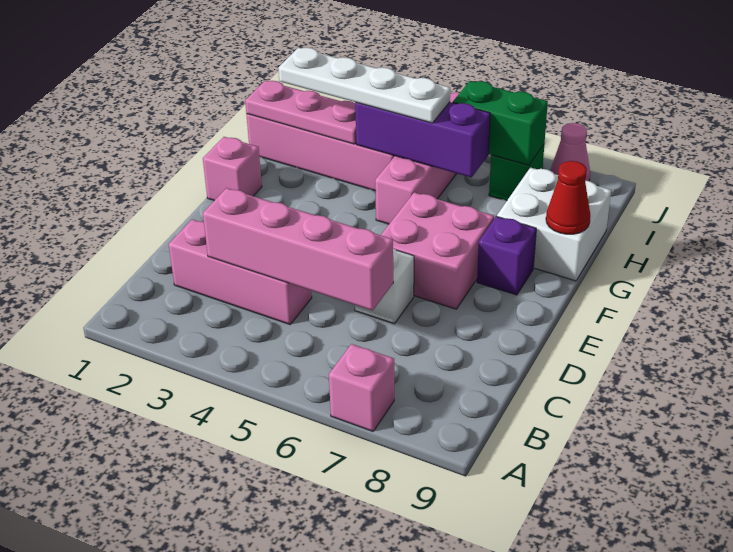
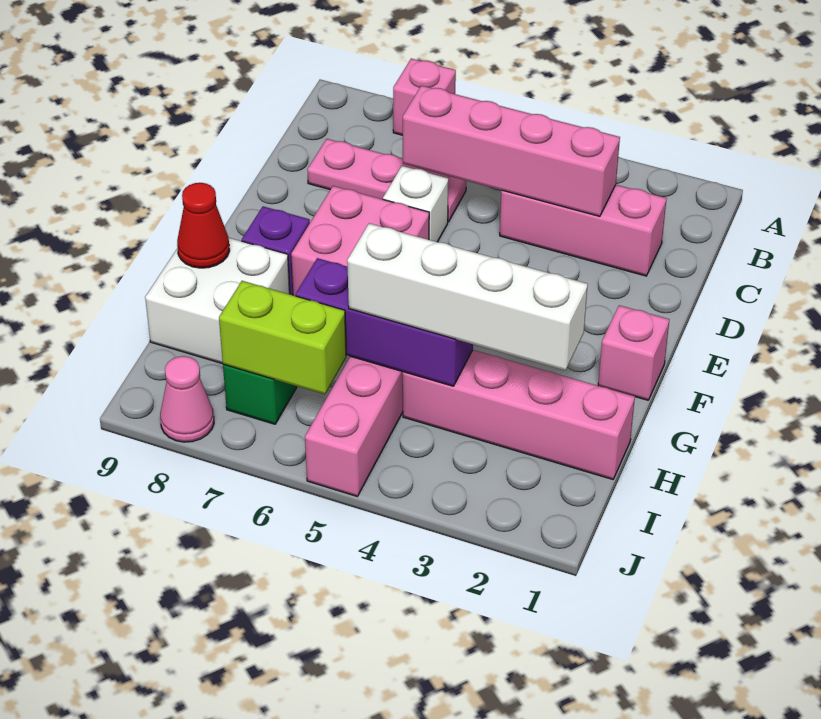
pink 1x3 plate [245,81,356,144] -> pink 1x3 plate moved to [307,139,466,222]
white 1x4 plate [278,48,450,123] -> white 1x4 brick [347,223,588,371]
green 1x2 brick [453,81,548,165] -> lime 1x2 brick [219,281,346,394]

